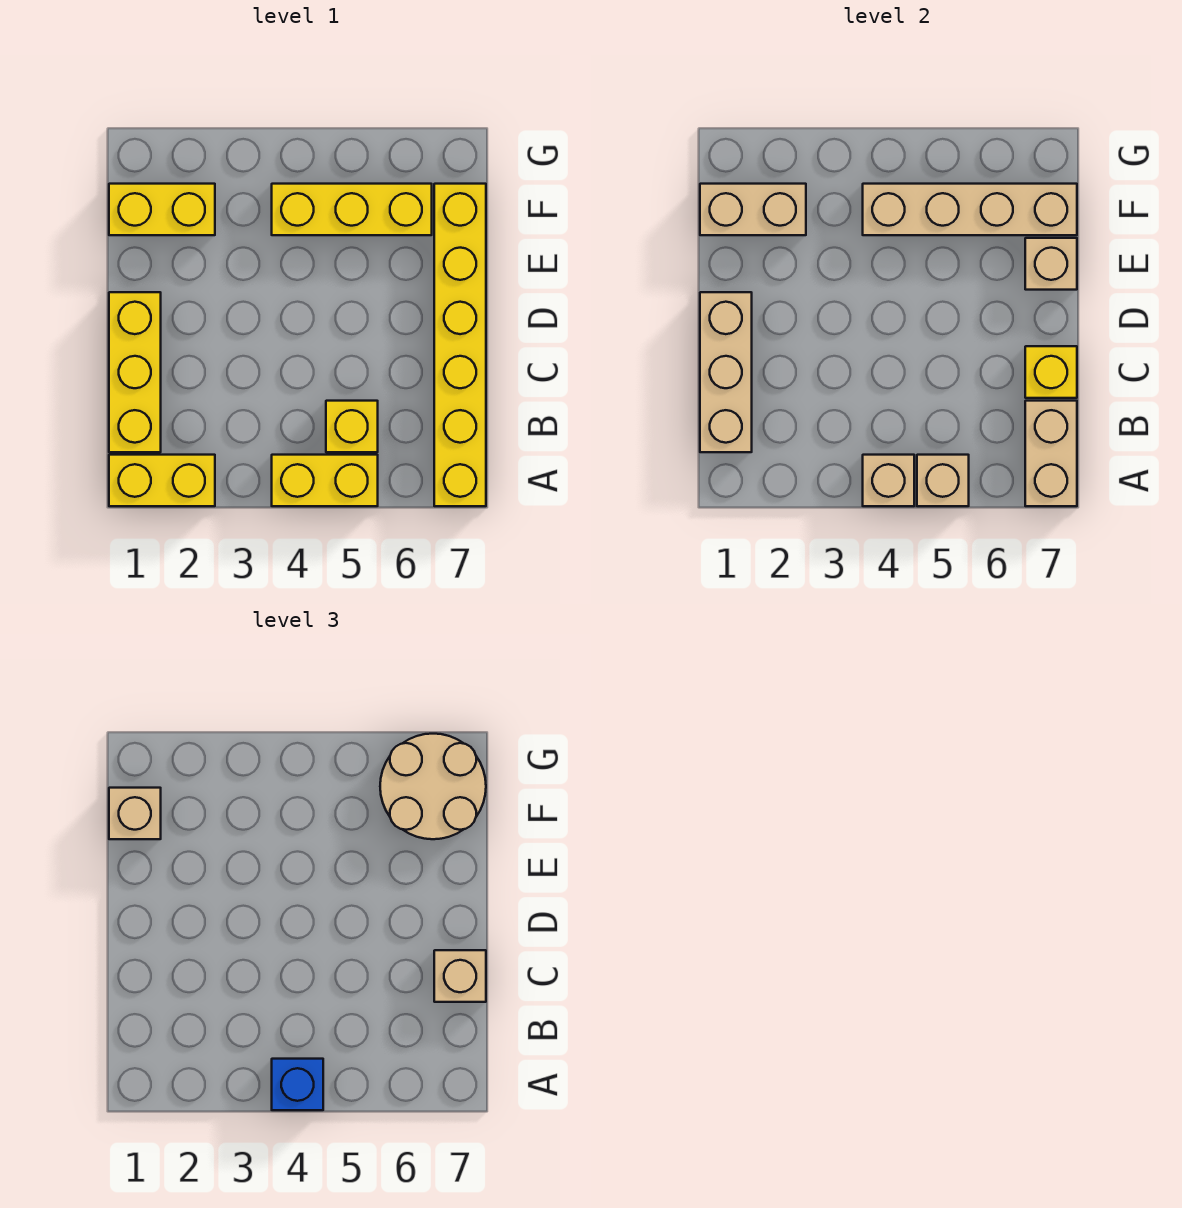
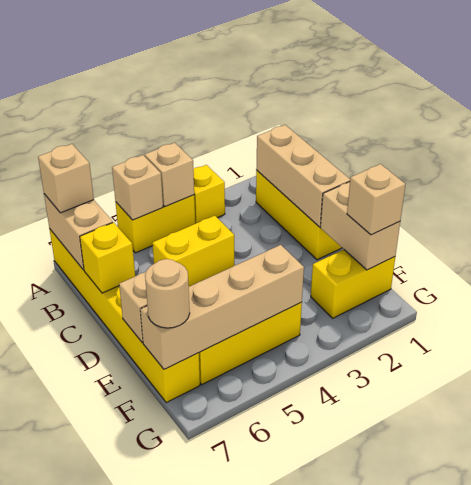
yellow 1x2 brick [109,455,215,506] -> yellow 1x2 brick moved to [152,216,235,286]
blue 1x1 brick [272,1059,323,1110] -> none
yellow 1x1 brick [326,401,378,452] -> yellow 1x1 brick moved to [193,165,225,224]
tan 1x1 brick [434,950,486,1002] -> tan 1x1 brick moved to [38,144,94,213]
tan 1x2 brick [700,184,806,235] -> tan 1x2 brick turned to [320,182,400,270]
tan 2x2 round brick [380,734,486,839] -> tan 1x1 round brick [145,259,190,328]

